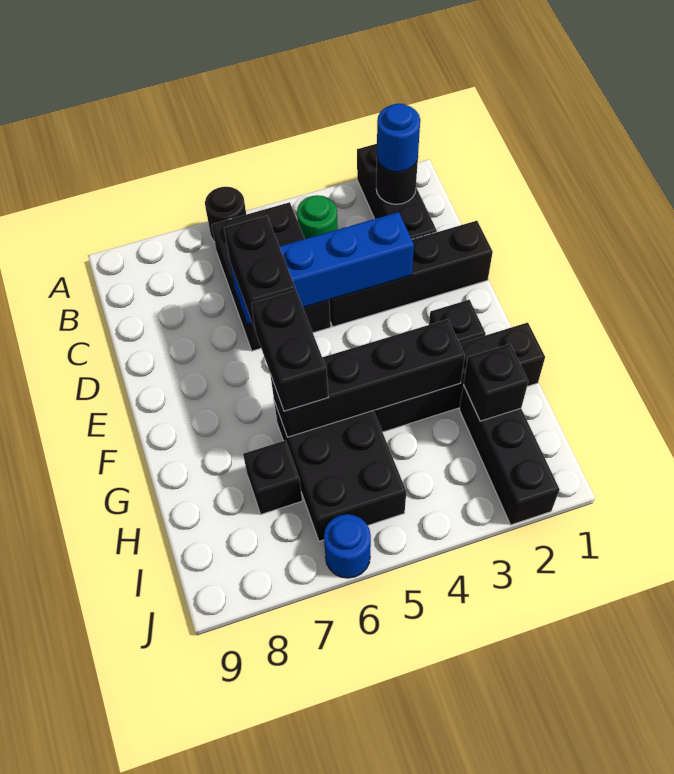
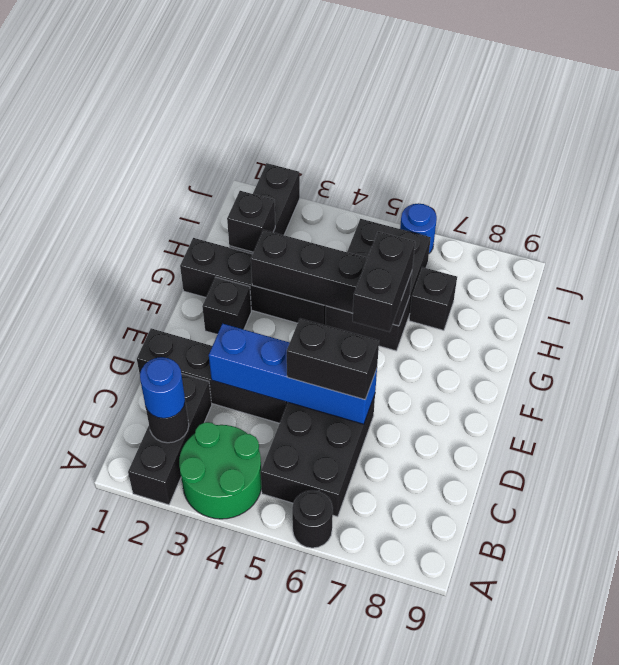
green 1x1 round brick [297,195,338,239] -> green 2x2 round brick [179,422,262,519]
black 1x2 brick [224,216,296,332] -> black 1x2 brick turned to [287,318,379,400]

